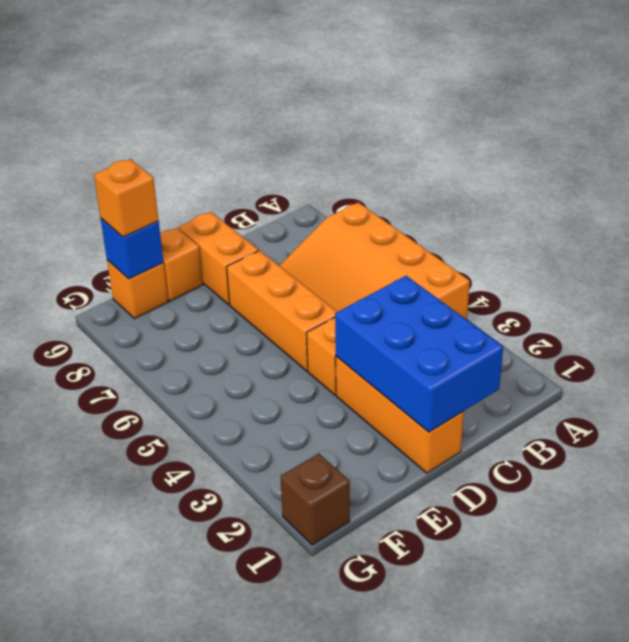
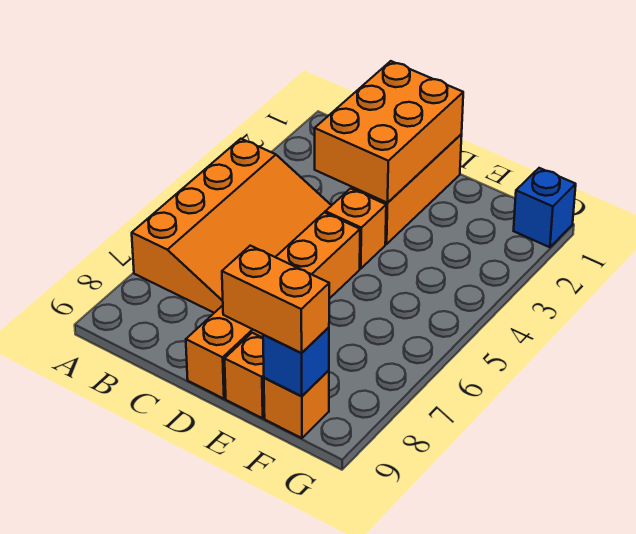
blue 2x3 brick [335,276,503,432] -> orange 2x3 brick [315,61,463,203]
orange 1x1 brick [94,159,159,237] -> orange 1x2 brick [222,246,329,353]
brown 1x1 brick [280,453,350,545] -> blue 1x1 brick [514,168,576,247]

